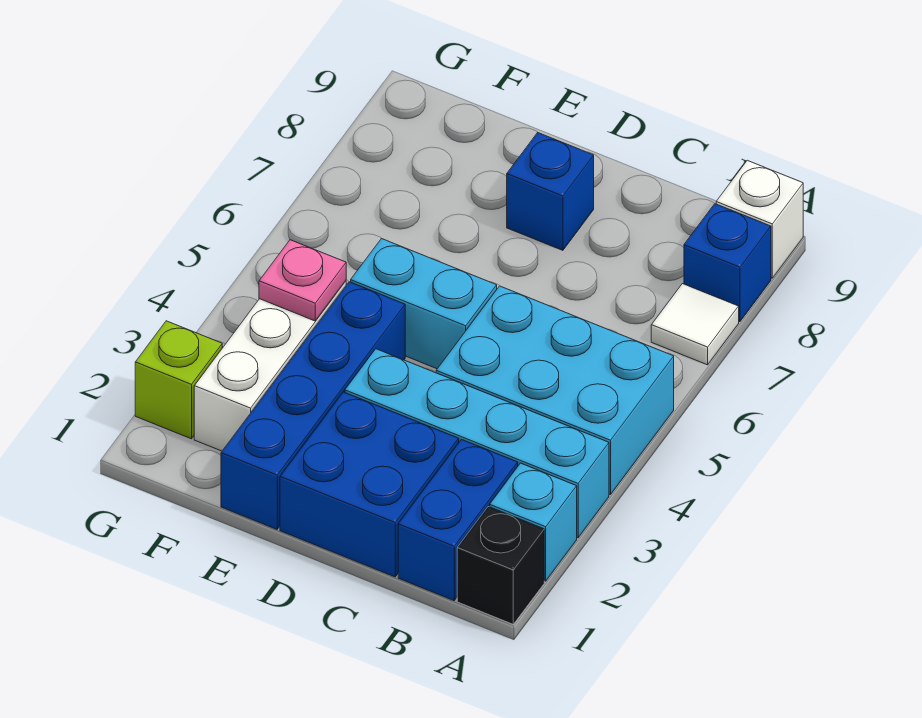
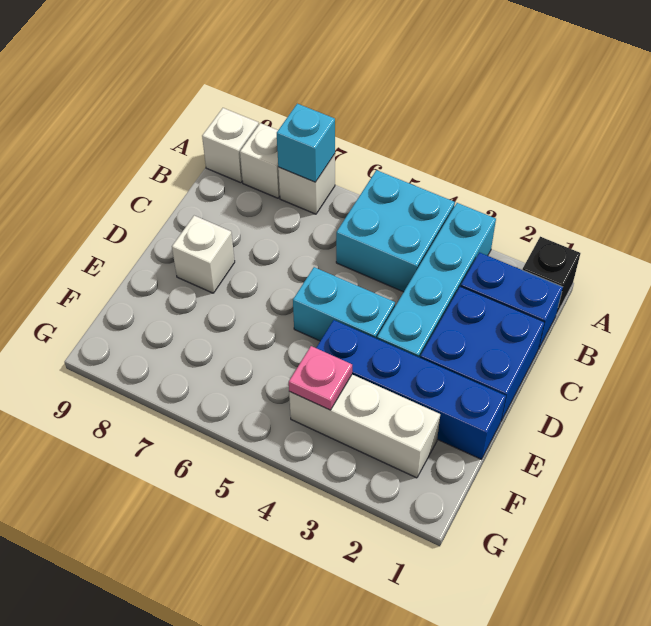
cyan 1x1 brick [490,463,577,581] -> cyan 1x1 brick moved to [277,104,335,182]
cyan 2x3 brick [436,286,674,495] -> cyan 2x2 brick [336,170,455,292]
white 1x1 tile [651,284,739,365] -> white 1x1 brick [278,154,335,214]
blue 1x1 brick [684,204,771,322] -> white 1x1 brick [240,123,280,198]
cyan 1x2 brick [351,238,497,369] -> cyan 1x2 brick turned to [293,267,395,341]
blue 1x1 brick [507,132,594,250] -> white 1x1 brick [172,216,235,293]
lime 1x1 brick [135,321,222,439] -> none

